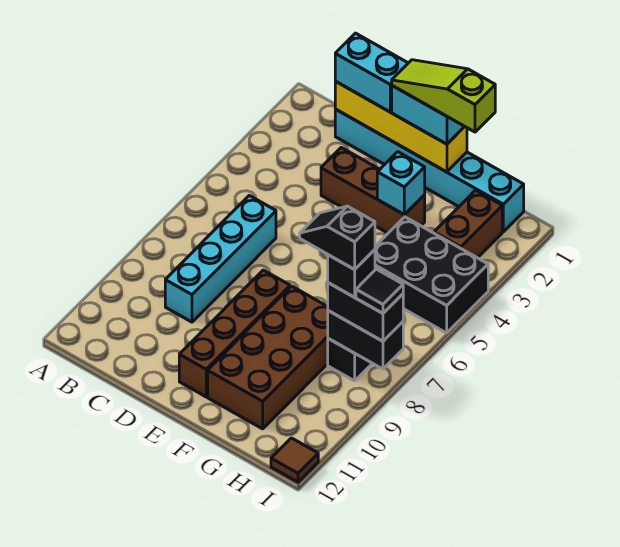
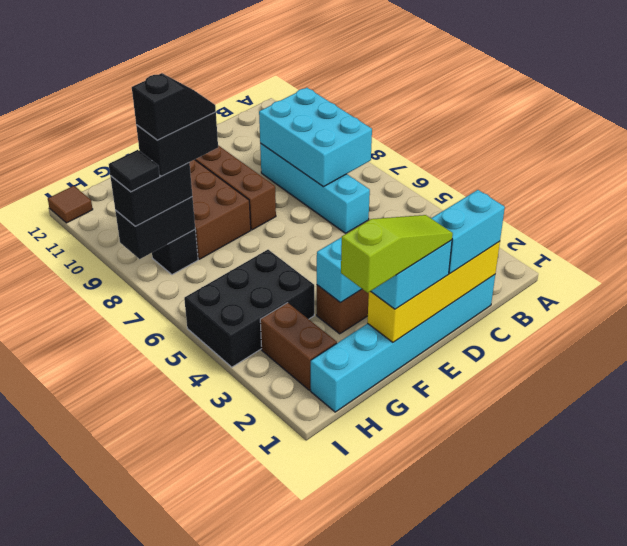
none -> cyan 2x3 brick [259,88,372,187]
black 1x1 brick [328,250,375,297] -> black 1x2 brick [136,112,218,176]

